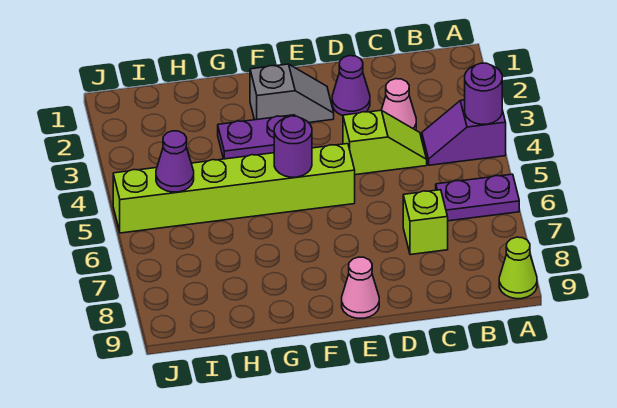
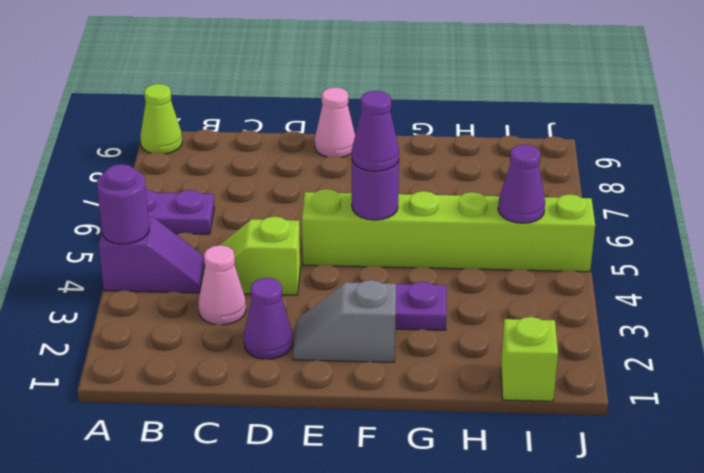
lime 1x1 brick [403,190,448,255] -> lime 1x1 brick moved to [501,317,558,401]
none -> purple 1x1 cone [352,91,399,171]

